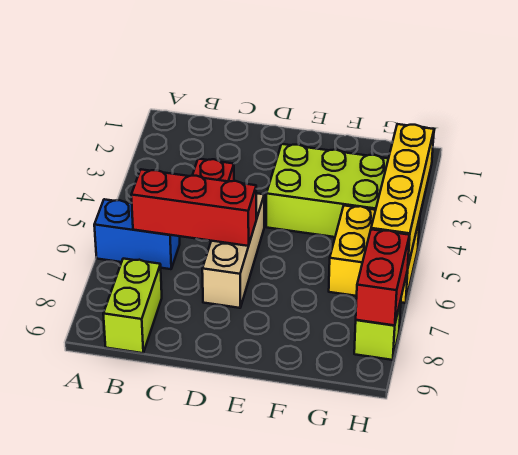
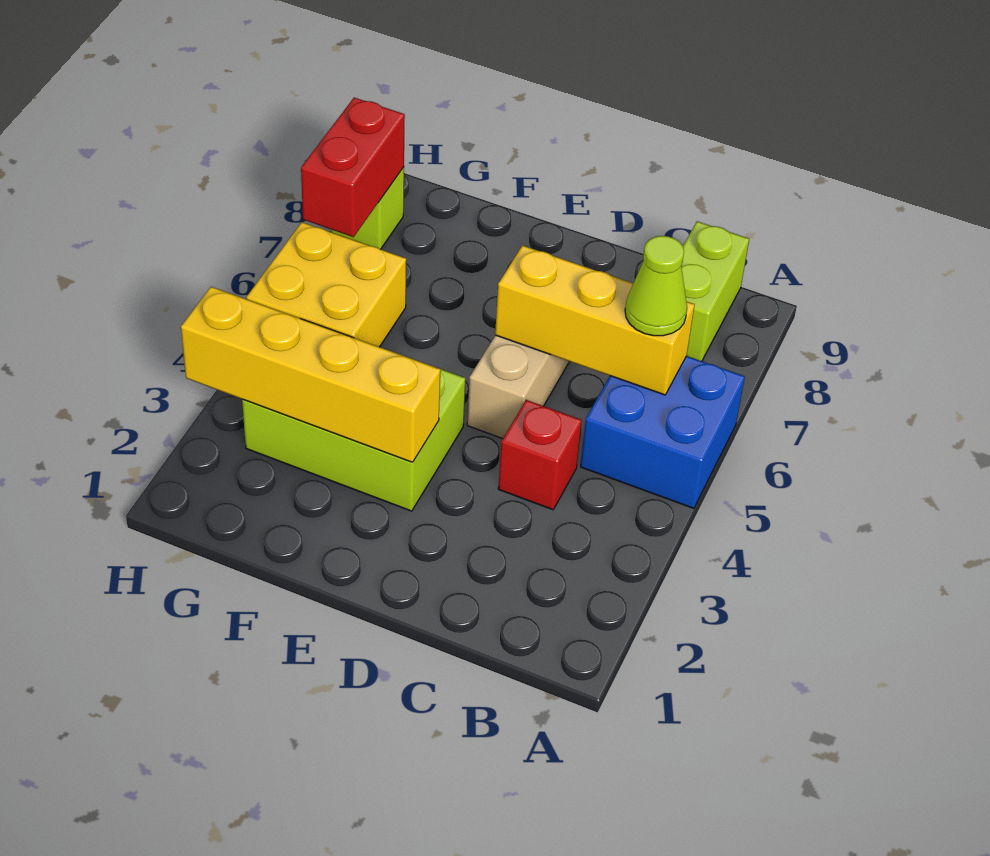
blue 1x2 brick [94,199,180,269] -> blue 2x2 brick [581,356,745,508]
red 1x3 brick [131,169,256,246] -> yellow 1x3 brick [495,245,695,395]
none -> lime 1x1 cone [625,236,687,336]
yellow 1x4 brick [371,124,434,266] -> yellow 1x4 brick turned to [181,287,440,462]

